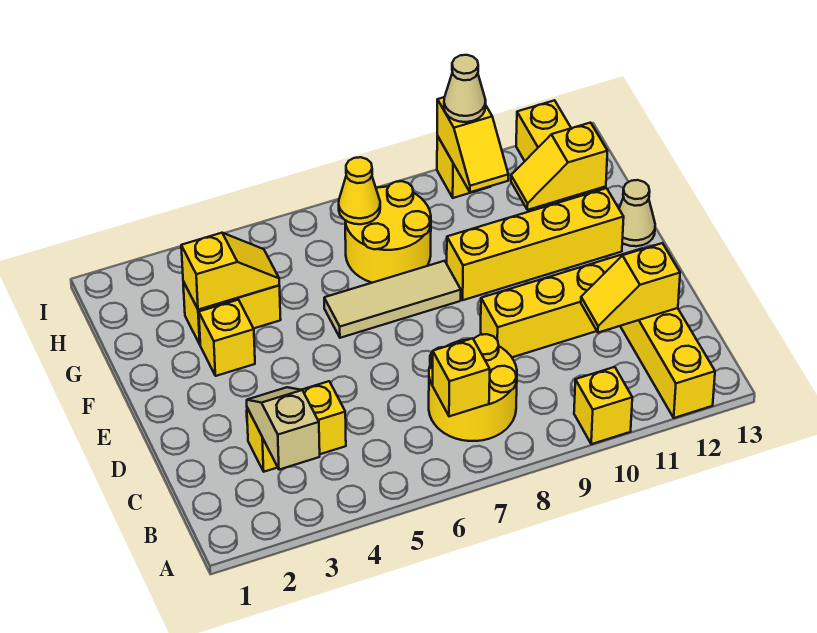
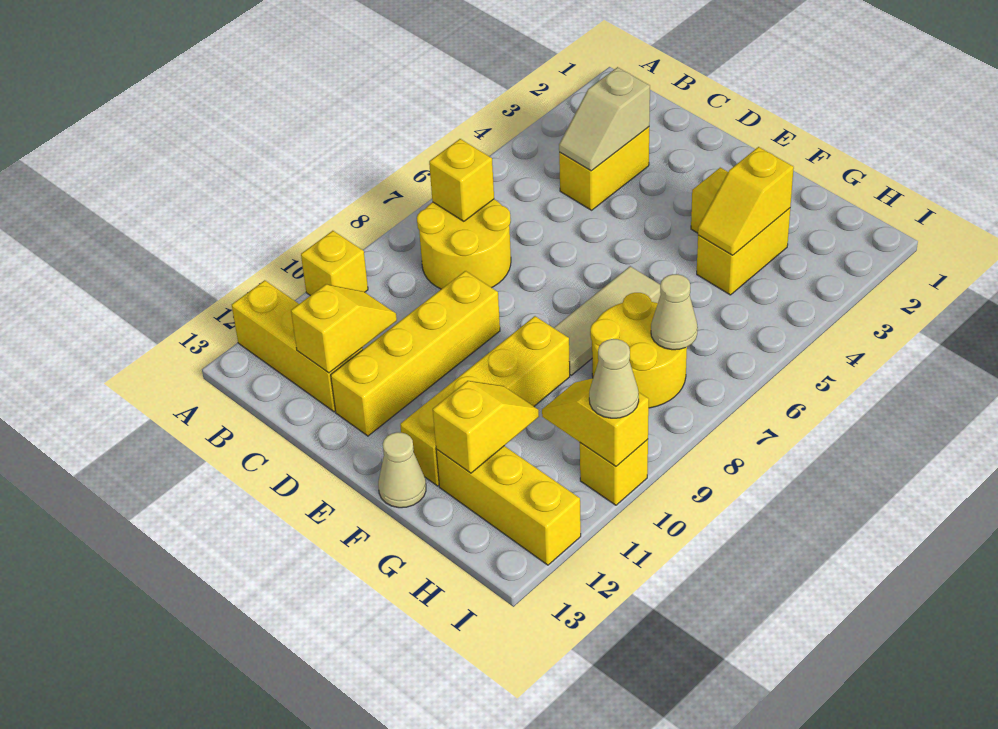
tan 1x2 slope [247,387,320,470] -> tan 1x2 slope turned to [559,67,650,171]
yellow 1x1 cone [339,157,380,224] -> tan 1x1 cone [651,274,698,350]

